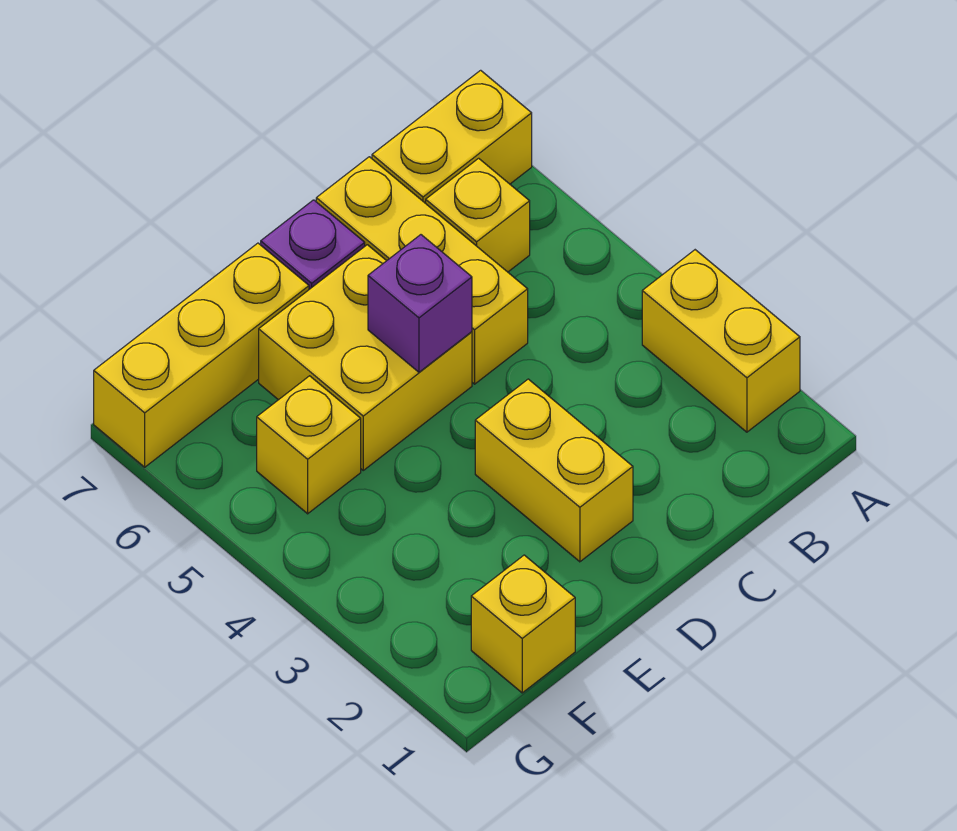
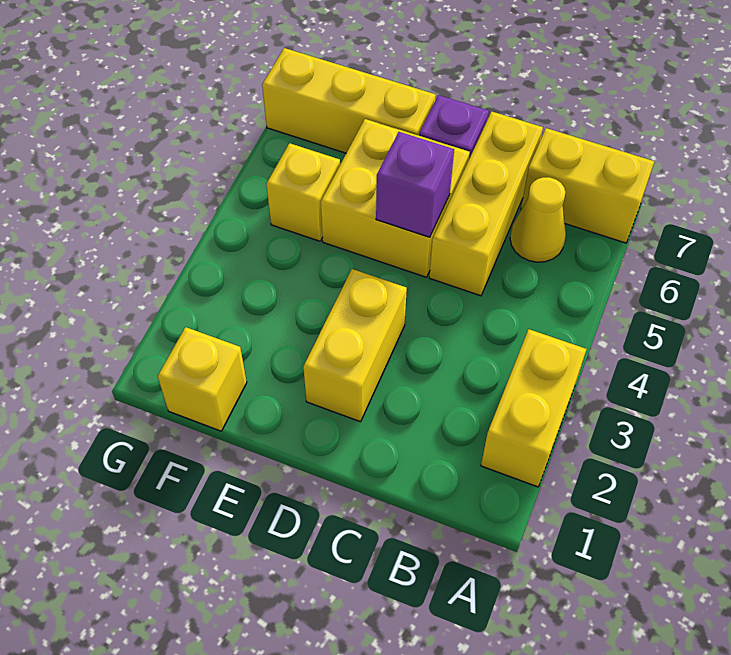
yellow 1x1 brick [426,158,530,272] -> yellow 1x1 cone [510,177,566,262]

